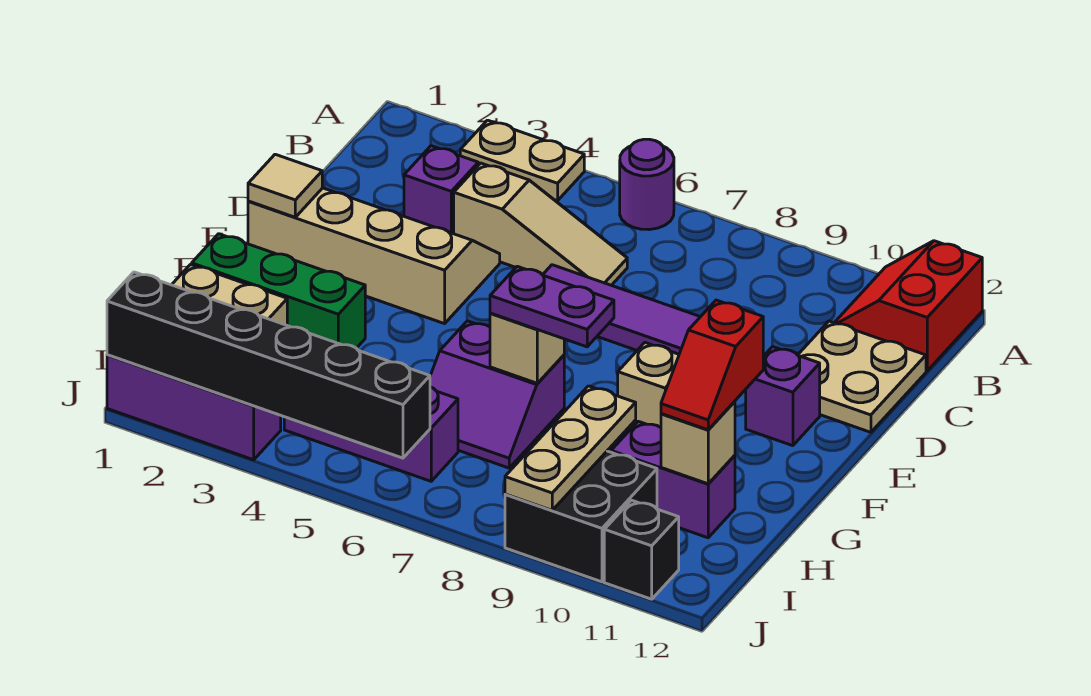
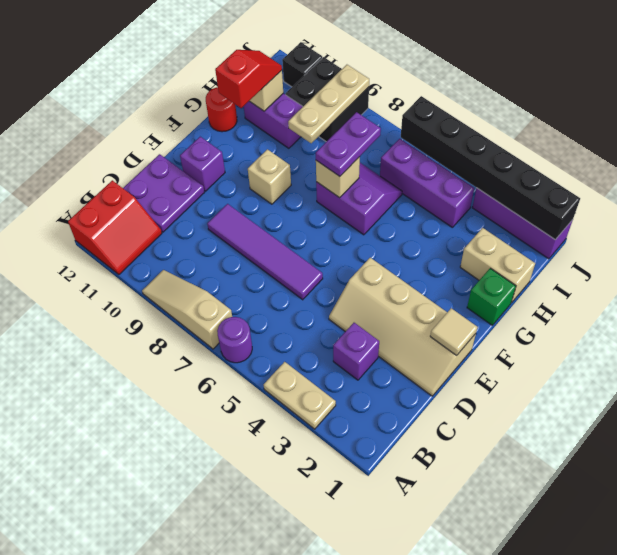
tan 1x3 slope [454,163,627,285] -> tan 1x3 slope moved to [142,270,232,349]
tan 2x2 plate [798,321,926,432] -> purple 2x2 plate [123,154,204,232]
green 1x3 brick [192,234,365,348] -> green 1x1 brick [467,268,516,325]
purple 1x2 plate [490,266,614,347] -> purple 1x2 plate turned to [316,112,381,176]
none -> red 1x1 round brick [206,87,237,132]

